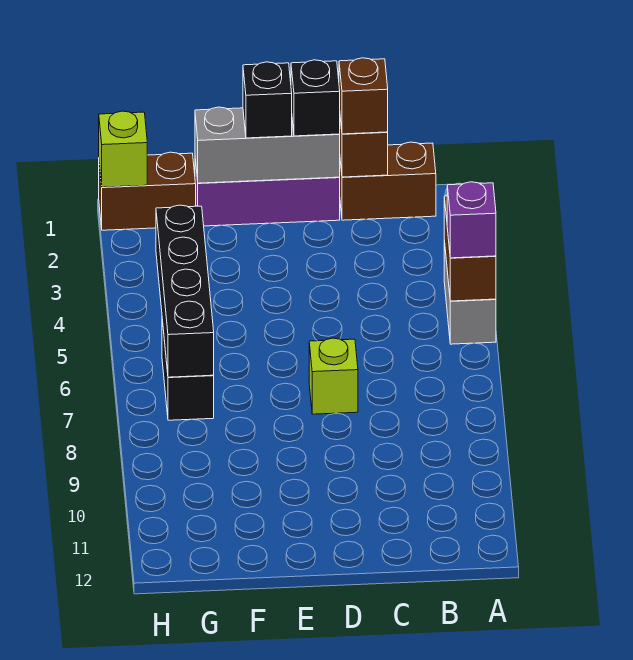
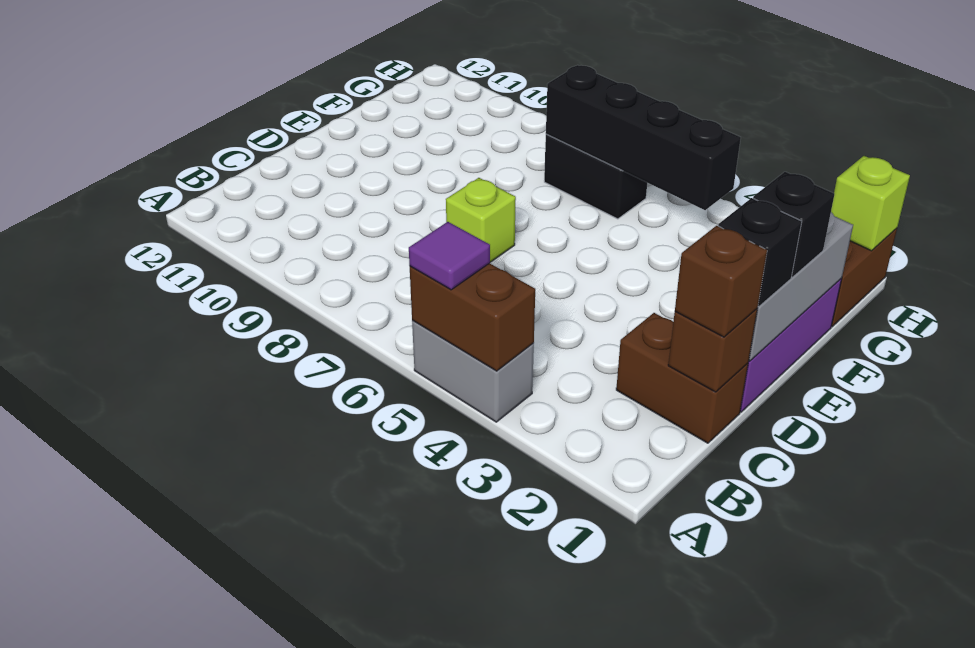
purple 1x1 brick [447,182,496,258] -> purple 1x1 tile [409,222,490,290]
brown 1x2 brick [339,142,436,220] -> brown 1x2 brick turned to [616,313,748,443]

